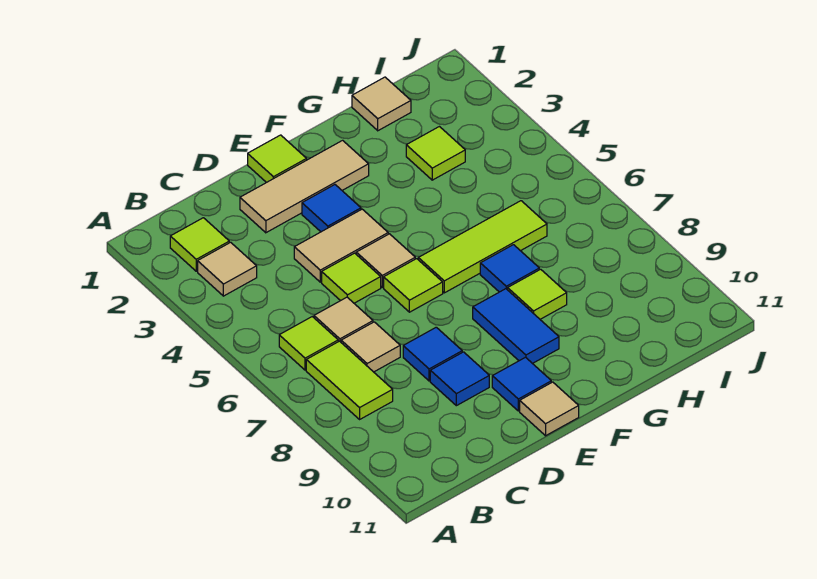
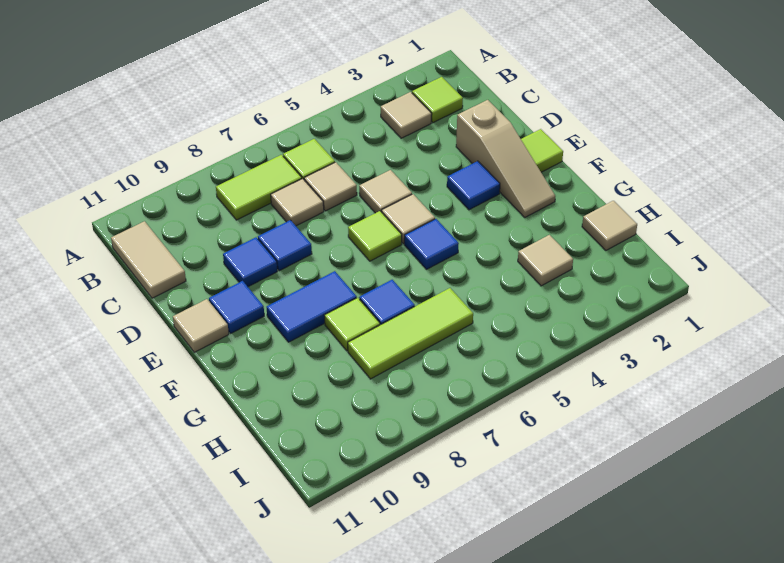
tan 1x3 tile [240,140,369,233] -> tan 1x3 slope [456,100,555,217]
tan 1x2 tile [294,209,388,282] -> tan 1x2 tile moved to [111,221,186,298]
lime 1x1 tile [322,253,381,303] -> tan 1x1 tile [359,170,412,213]
none -> blue 1x1 tile [404,219,459,269]
lime 1x3 tile [418,201,547,293] -> lime 1x3 tile turned to [348,288,473,379]
lime 1x1 tile [406,127,465,180] -> tan 1x1 tile [518,235,573,286]

